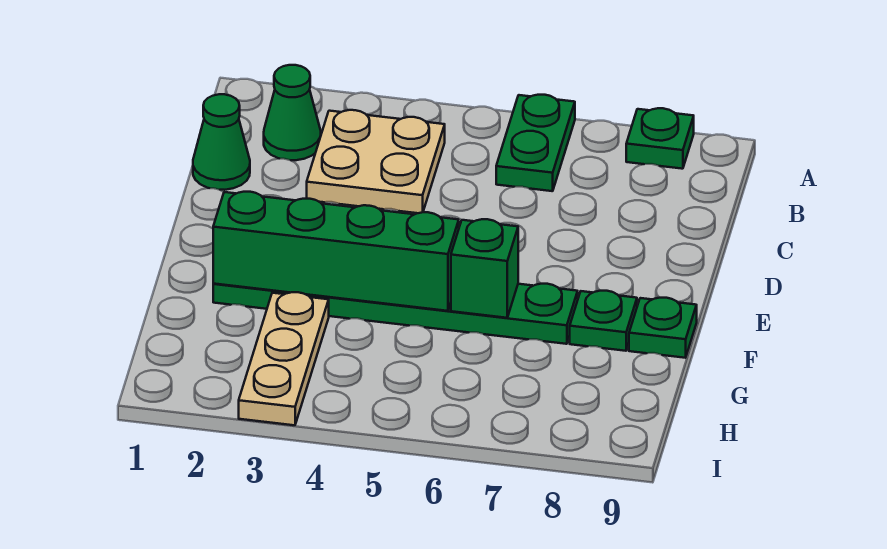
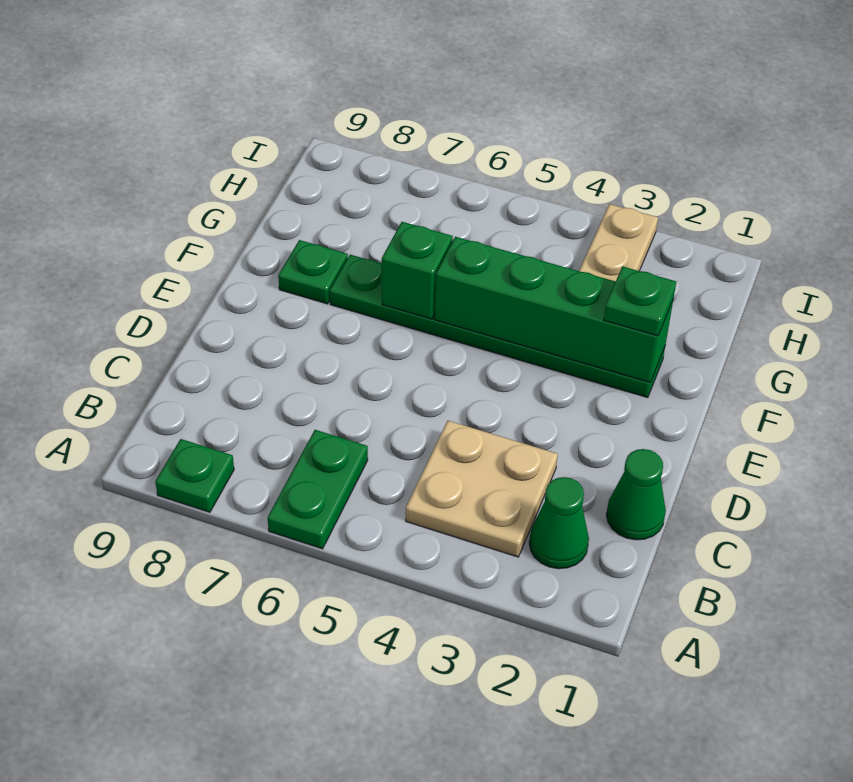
green 1x1 plate [629,298,697,358] -> green 1x1 plate moved to [604,266,676,336]

